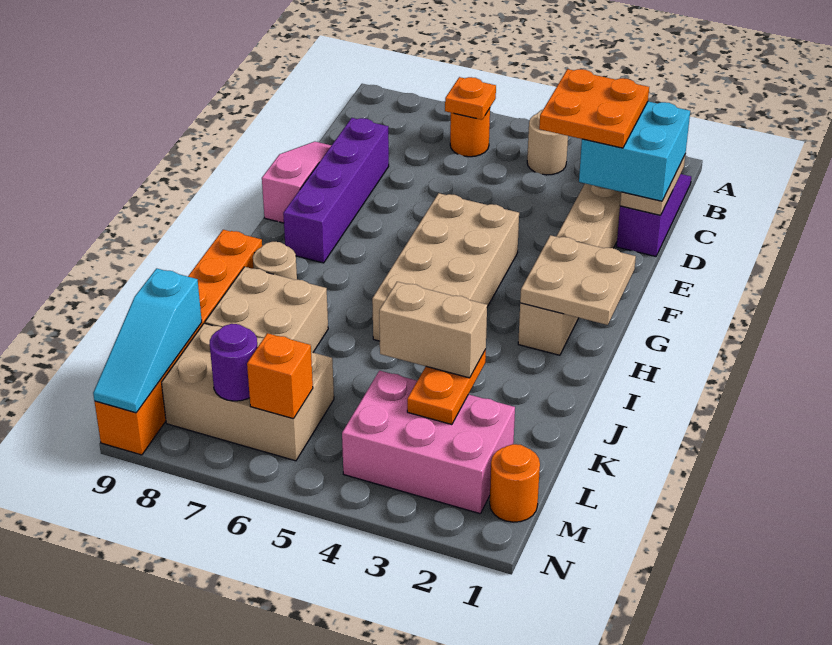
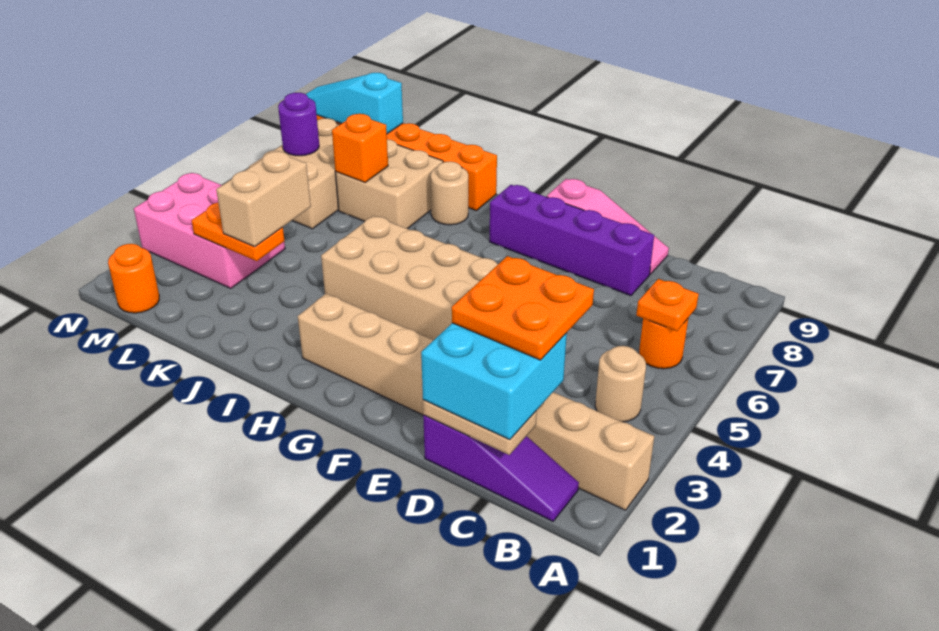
tan 2x2 plate [520,235,636,325] -> none
pink 2x3 brick [342,371,515,514] -> pink 2x3 brick turned to [134,173,285,288]
orange 1x1 brick [247,333,313,419] -> orange 1x1 brick moved to [332,114,388,183]

